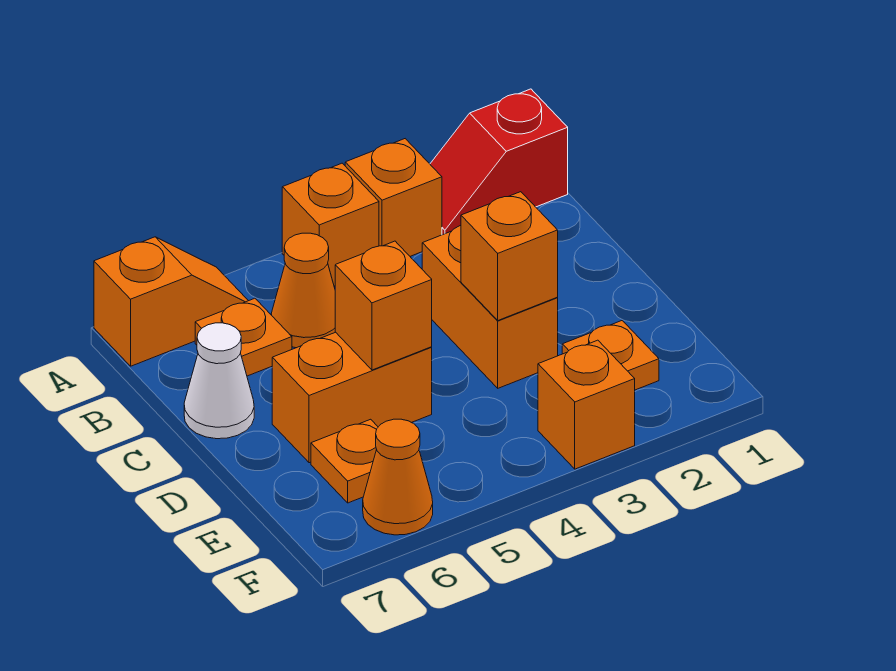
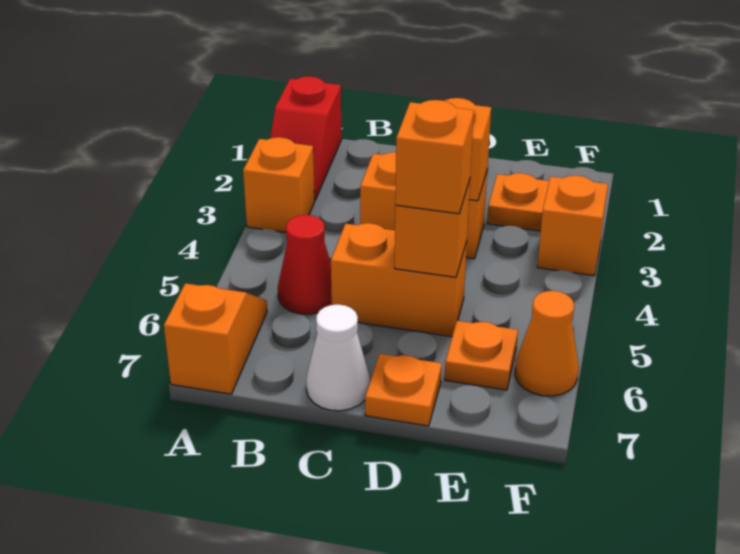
orange 1x1 brick [282,163,379,286] -> orange 1x1 brick moved to [395,100,474,214]
orange 1x1 cone [271,233,335,348] -> red 1x1 cone [278,215,332,314]
orange 1x1 plate [195,298,292,376] -> orange 1x1 plate moved to [365,354,442,426]
orange 1x2 brick [272,332,432,463] -> orange 1x2 brick turned to [331,223,467,337]

